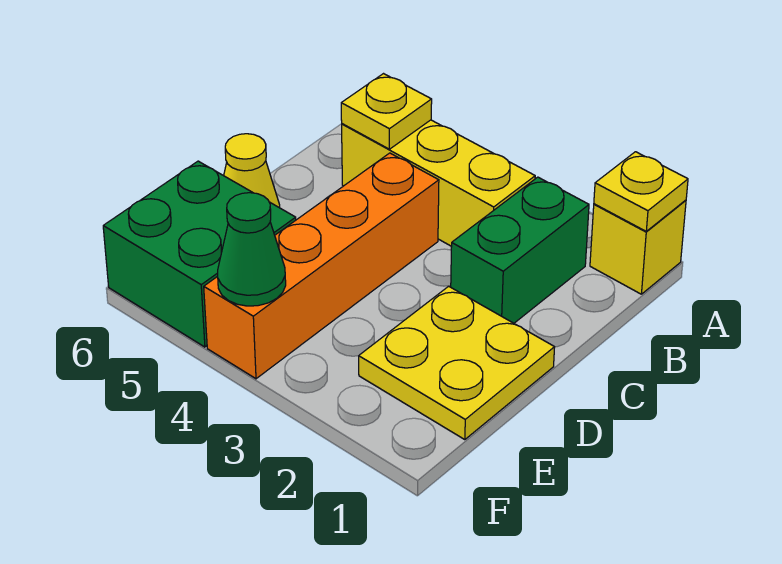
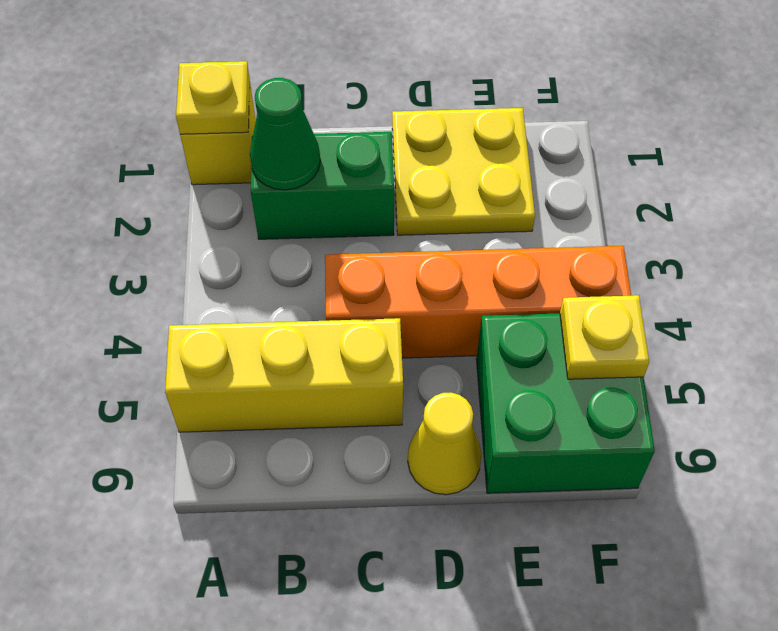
yellow 1x3 brick [342,120,535,246] -> yellow 1x3 brick turned to [165,318,403,432]
yellow 1x1 plate [341,74,432,149] -> yellow 1x1 plate moved to [560,295,649,379]
green 1x1 cone [218,193,286,306] -> green 1x1 cone moved to [250,78,320,190]

